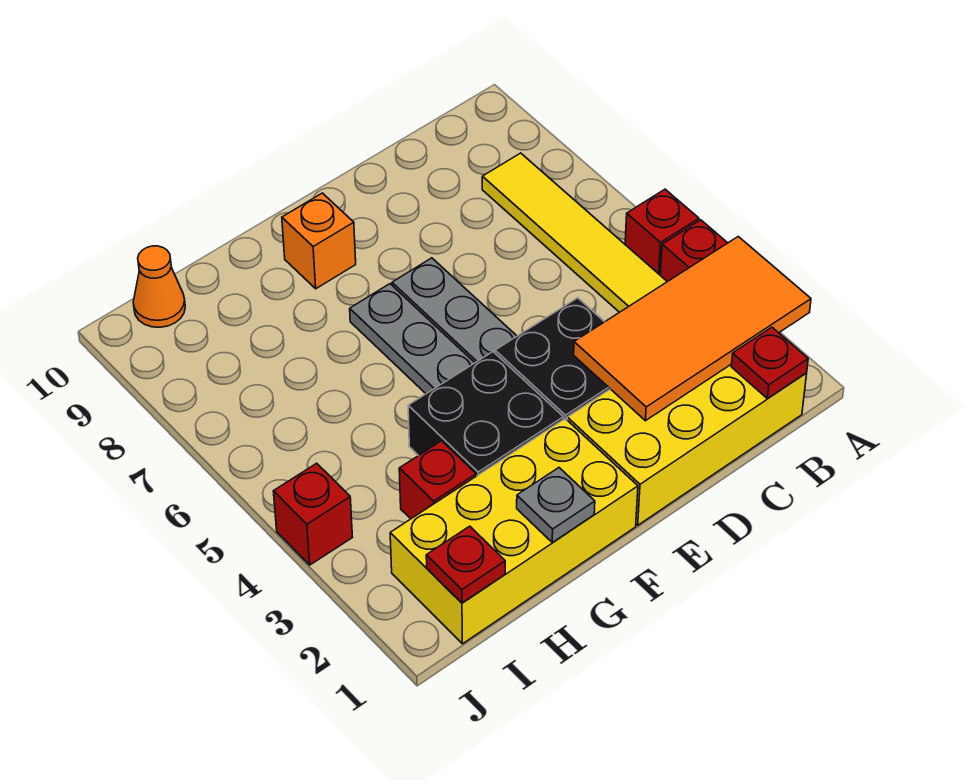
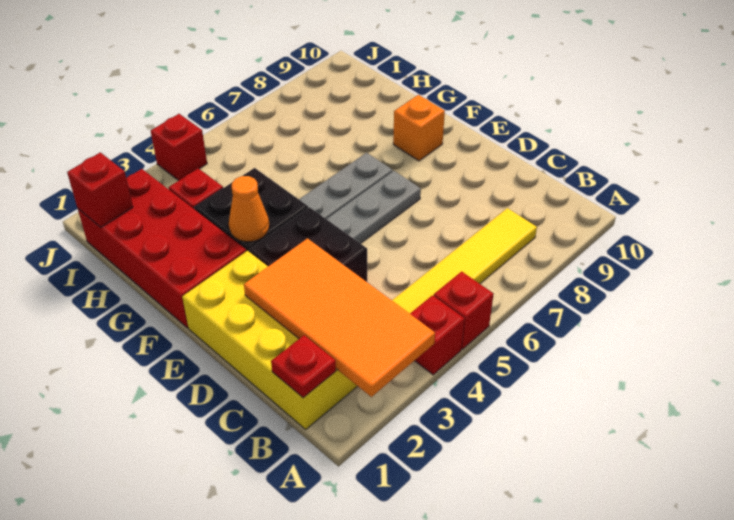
yellow 2x4 brick [390,419,638,644] -> red 2x4 brick [78,169,246,328]
grey 1x1 plate [517,468,595,542] -> none
red 1x1 plate [426,526,505,603] -> red 1x1 brick [67,152,133,227]
orange 1x1 cone [133,246,185,327] -> orange 1x1 cone moved to [229,176,269,242]

